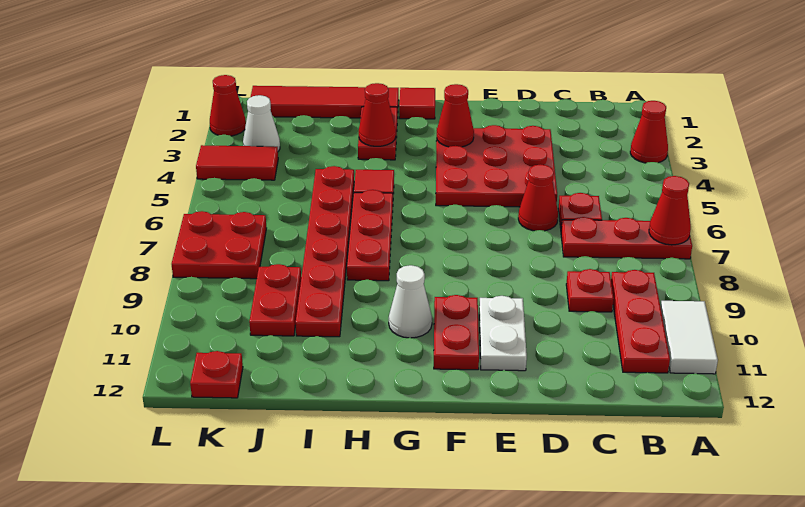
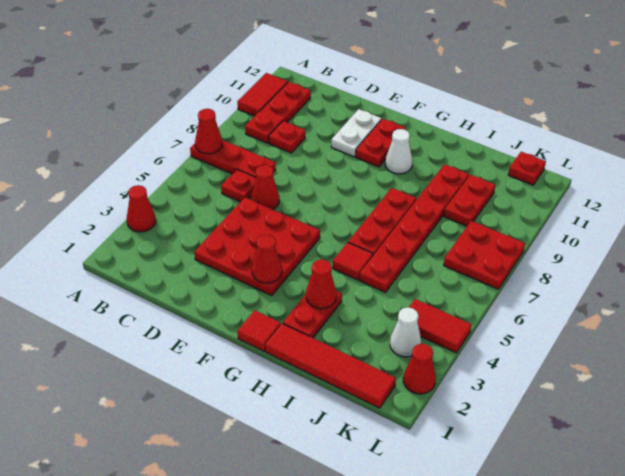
white 1x2 tile [661,301,718,374] -> red 1x2 tile [237,73,288,116]

